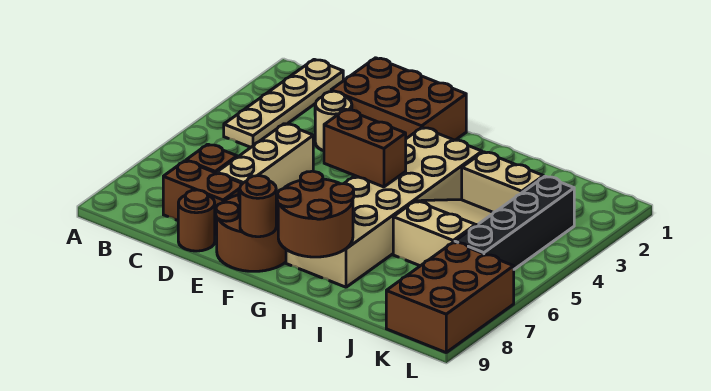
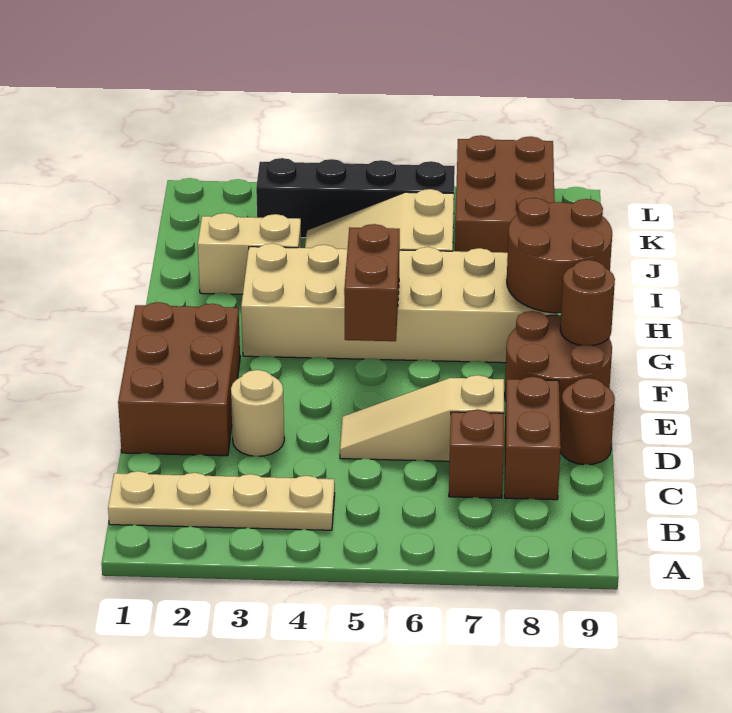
tan 1x3 brick [217,124,313,197] -> tan 1x3 slope [340,375,504,461]
tan 1x2 brick [462,152,544,213] -> tan 1x2 brick turned to [198,213,301,294]
brown 2x3 brick [386,242,514,352] -> brown 2x3 brick turned to [455,135,555,253]

